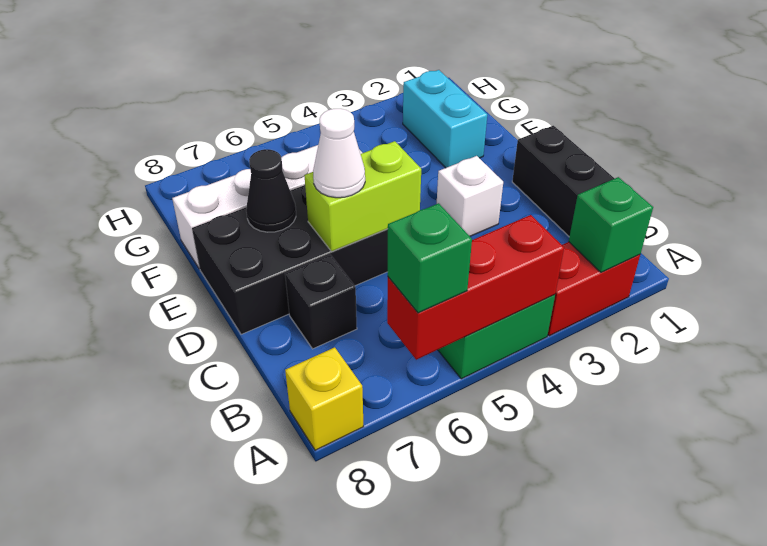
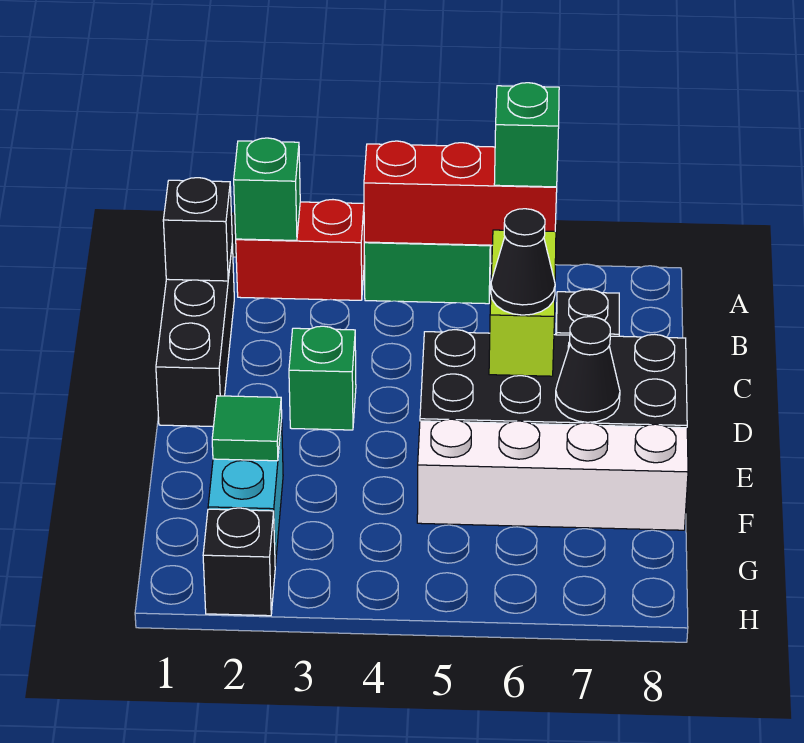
yellow 1x1 brick [285,347,364,450] -> none
none -> black 1x1 brick [163,178,232,281]
white 1x1 brick [437,156,503,236] -> green 1x1 brick [289,326,356,430]
lime 1x2 brick [304,141,421,251] -> lime 1x2 brick turned to [489,230,556,376]
white 1x1 cone [313,109,365,198] -> black 1x1 cone [491,209,555,315]
none -> green 1x1 tile [212,396,282,461]
none -> black 1x1 brick [203,508,275,616]

